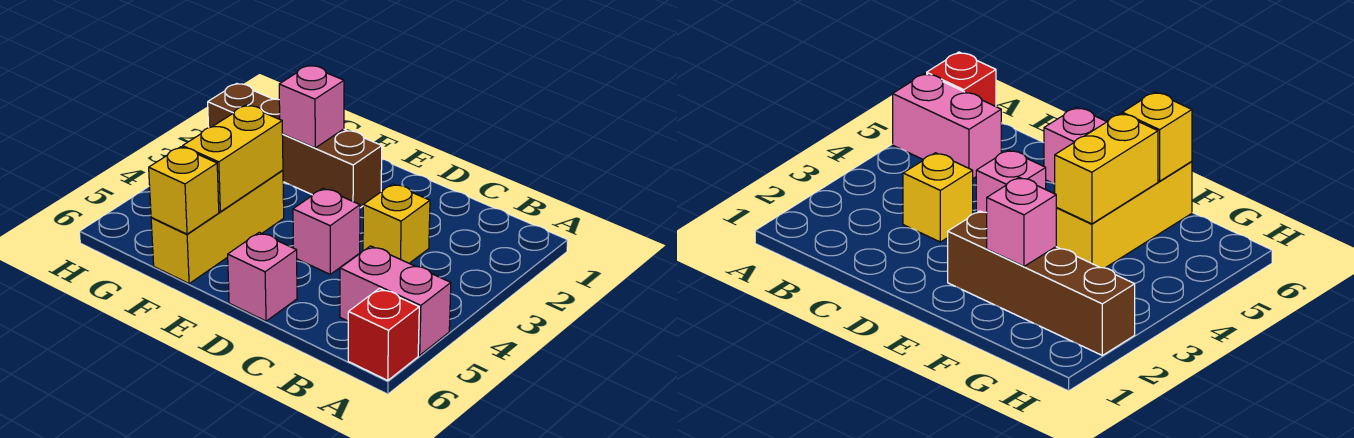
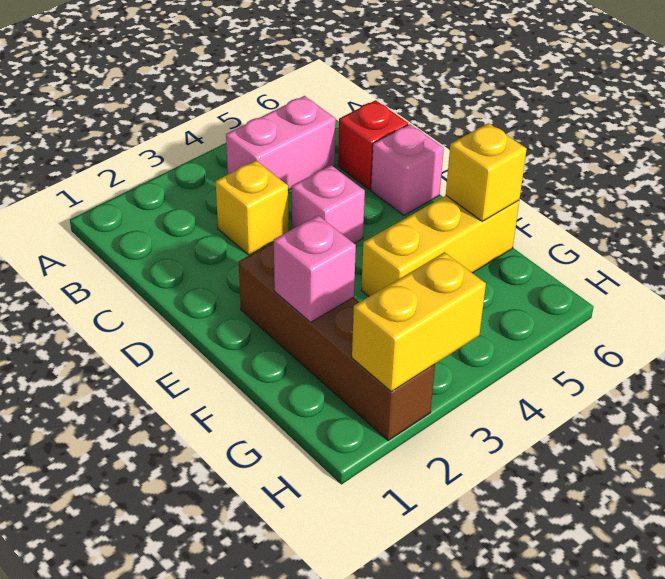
pink 1x2 brick [340,246,451,355] -> pink 1x2 brick turned to [226,96,336,190]
red 1x1 brick [348,288,419,380] -> red 1x1 brick moved to [338,100,408,190]
yellow 1x2 brick [183,105,283,212] -> yellow 1x2 brick moved to [352,252,486,392]

